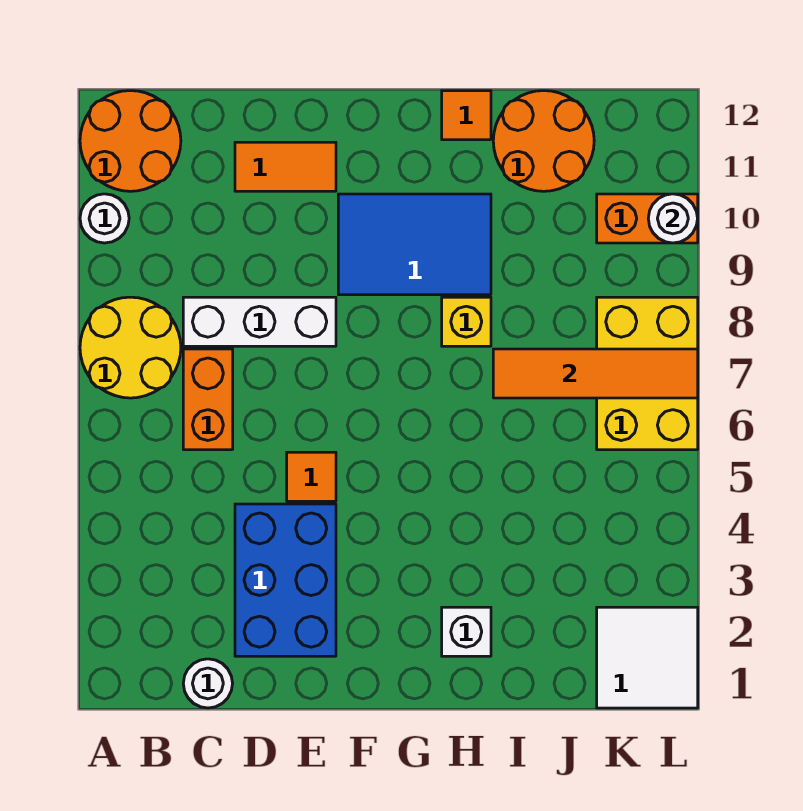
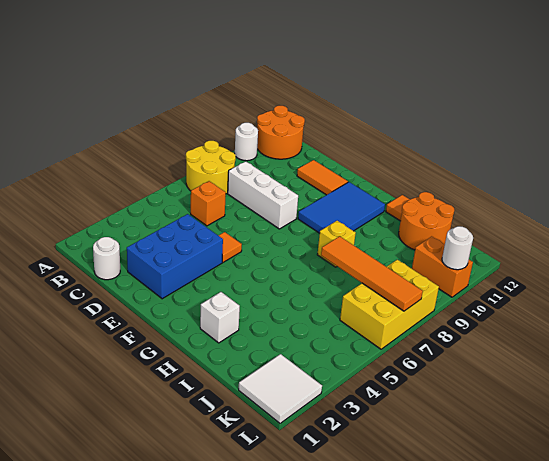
orange 1x2 brick [183,349,233,450] -> orange 1x1 brick [191,181,226,226]
blue 2x3 tile [338,194,491,295] -> blue 2x3 tile turned to [298,182,385,233]

